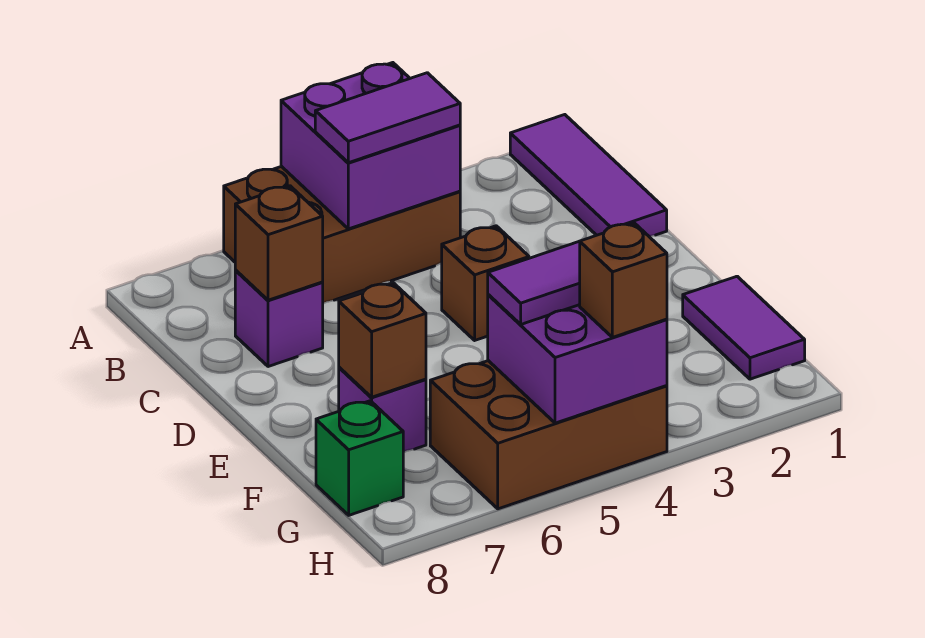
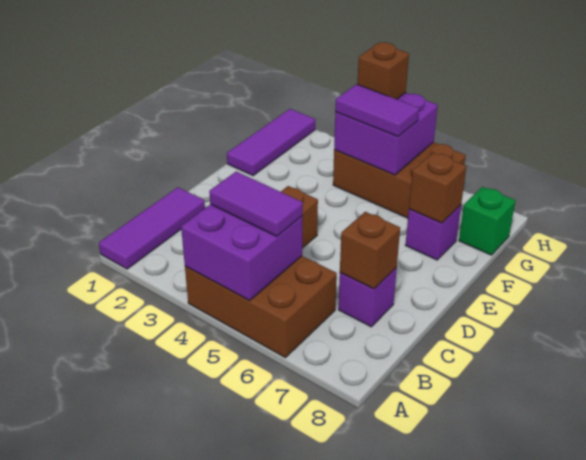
purple 1x2 tile [683,276,805,379] -> purple 1x3 tile [227,109,315,176]

